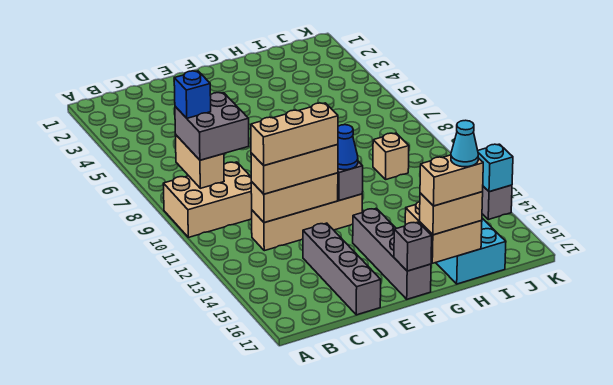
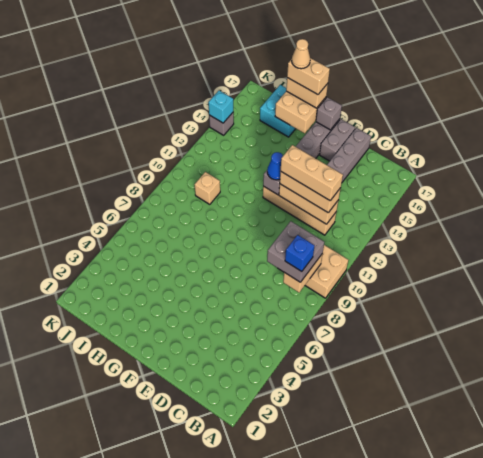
none -> grey 1x2 brick [320,119,355,161]
cyan 1x1 cone [451,120,478,167] -> tan 1x1 cone [292,39,310,69]

